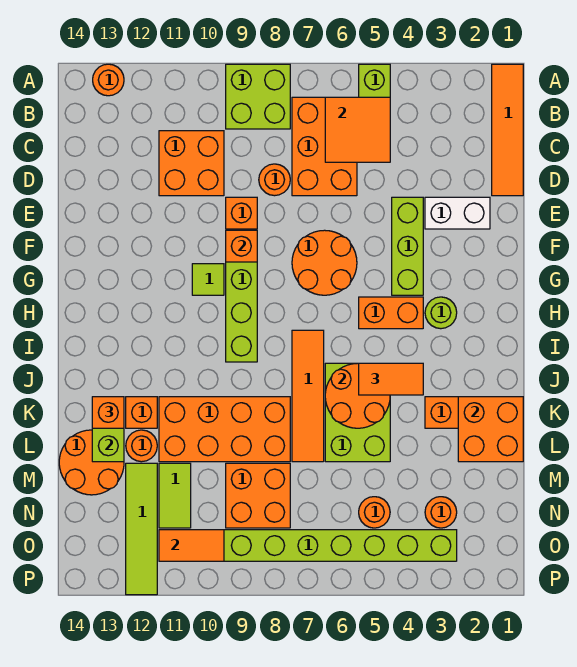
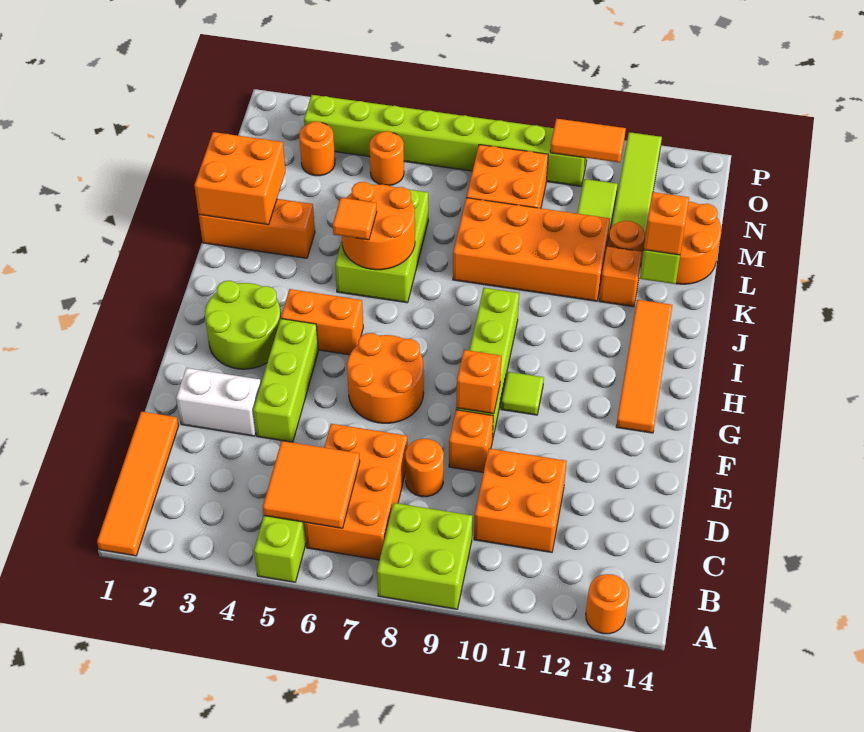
lime 1x1 round brick [425,297,457,329] -> lime 2x2 round brick [205,281,281,369]
orange 1x4 tile [292,330,324,462] -> orange 1x4 tile moved to [616,300,672,433]
orange 1x2 tile [359,363,423,395] -> orange 1x1 tile [333,198,377,240]

